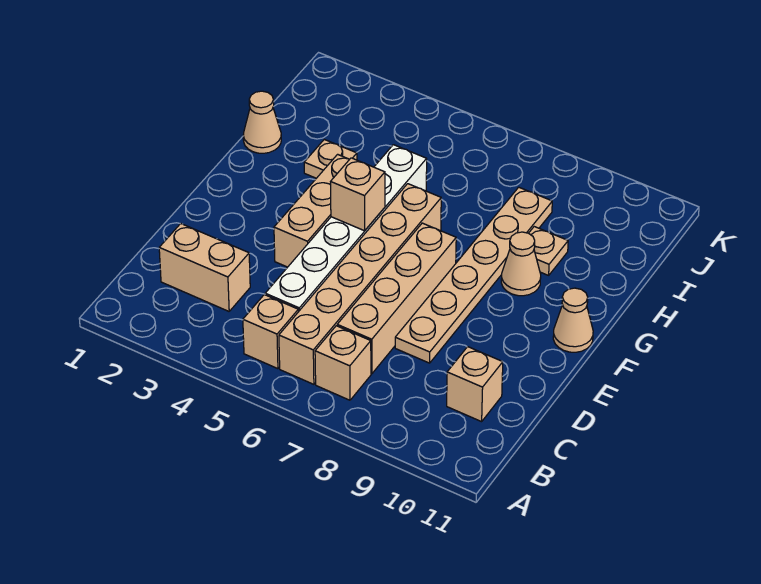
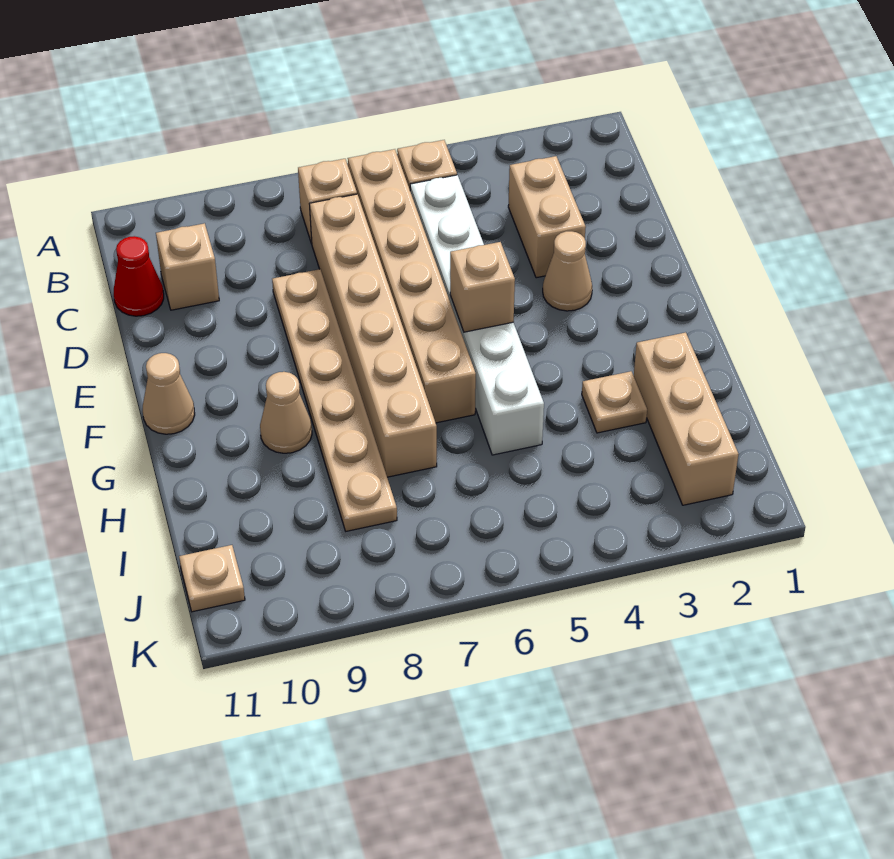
tan 1x2 brick [159,224,250,311] -> tan 1x2 brick turned to [508,156,586,278]
tan 1x4 brick [337,223,456,374] -> tan 1x6 brick [310,194,437,477]
none -> red 1x1 cone [114,236,164,316]
tan 1x3 brick [274,154,350,267] -> tan 1x3 brick moved to [634,332,738,505]
tan 1x1 cone [243,91,281,153] -> tan 1x1 cone moved to [543,231,592,311]
tan 1x1 plate [529,227,568,275] -> tan 1x1 plate moved to [179,545,245,612]

